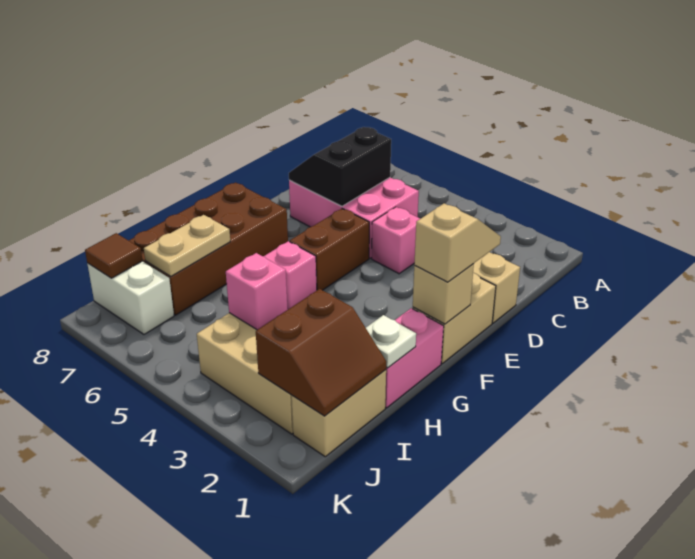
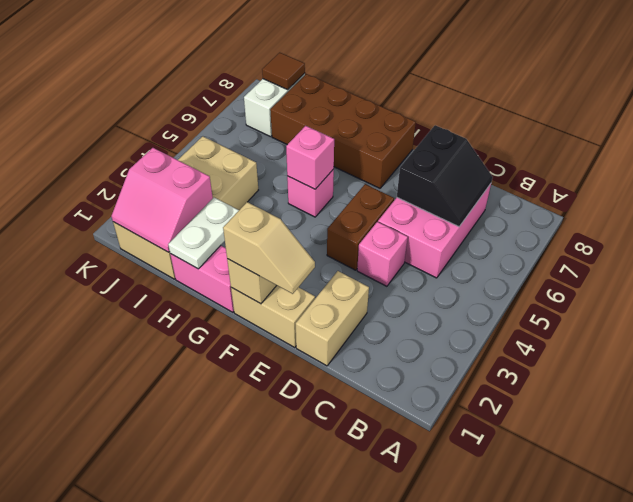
black 2x2 slope [289,127,391,206] -> black 2x2 slope turned to [397,125,493,227]
brown 1x2 brick [290,209,369,290] -> brown 1x2 brick turned to [327,184,394,270]
white 1x1 plate [366,315,416,368] -> white 1x2 plate [168,198,239,269]
tan 1x2 plate [144,215,230,276] -> none
brown 2x2 slope [256,289,386,416] -> pink 2x2 slope [111,148,213,252]
pink 1x1 brick [226,253,288,330] -> pink 1x1 brick moved to [286,126,334,189]

